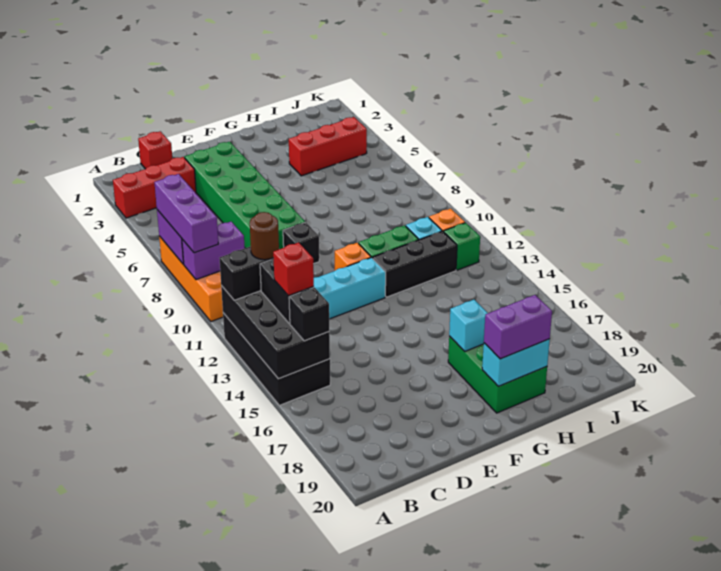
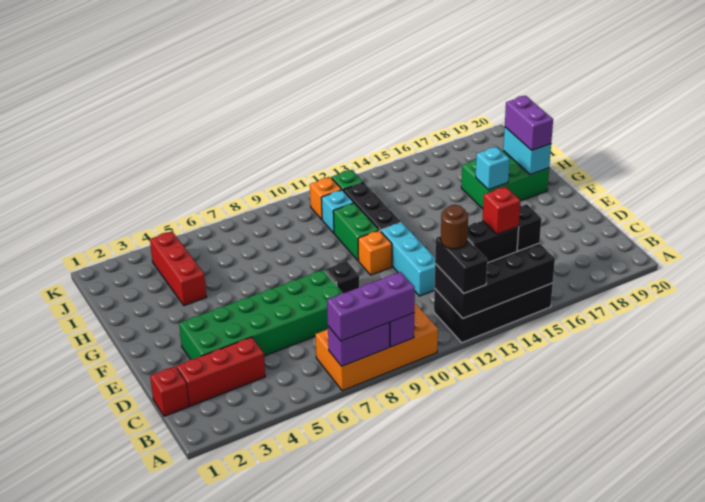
red 1x3 brick [113,157,196,218] -> red 1x3 brick turned to [176,337,265,406]

